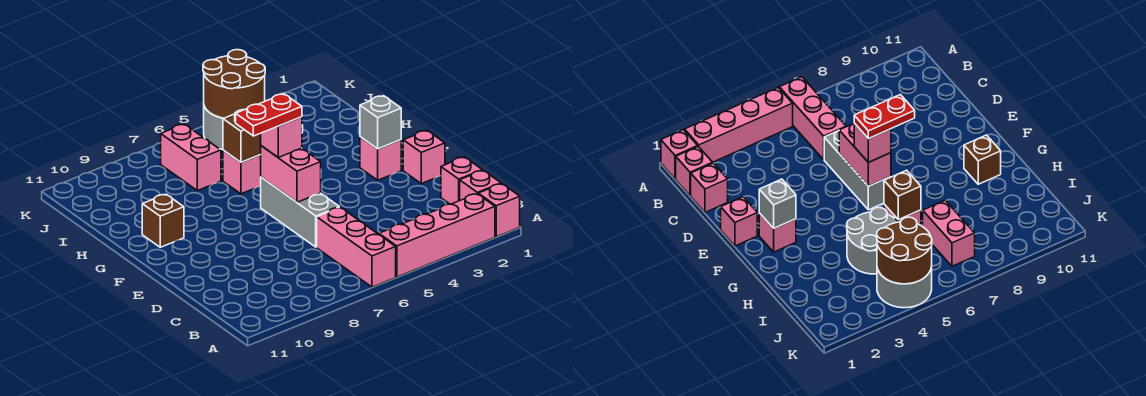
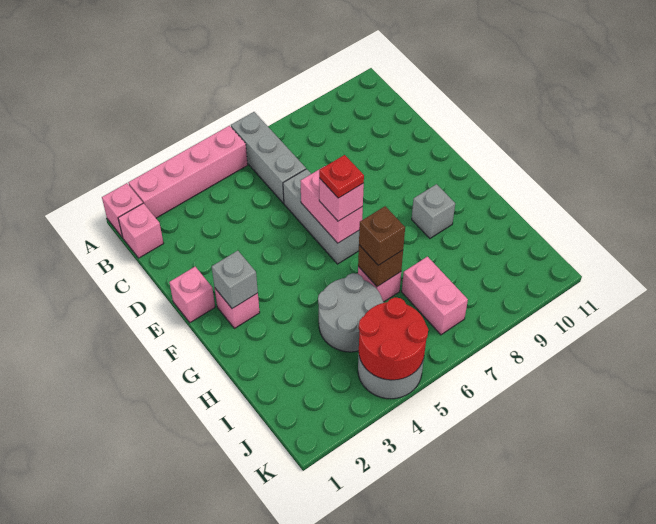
pink 1x3 brick [317,207,396,287] -> grey 1x3 brick [231,112,306,203]
pink 1x1 brick [441,157,482,204] -> none
red 1x2 plate [236,94,302,136] -> red 1x1 plate [319,155,364,198]
none -> grey 1x1 brick [412,184,455,238]
brown 1x1 brick [142,194,184,247] -> brown 1x1 brick moved to [359,206,405,265]
brown 2x2 round brick [203,50,265,118] -> red 2x2 round brick [359,298,428,380]

